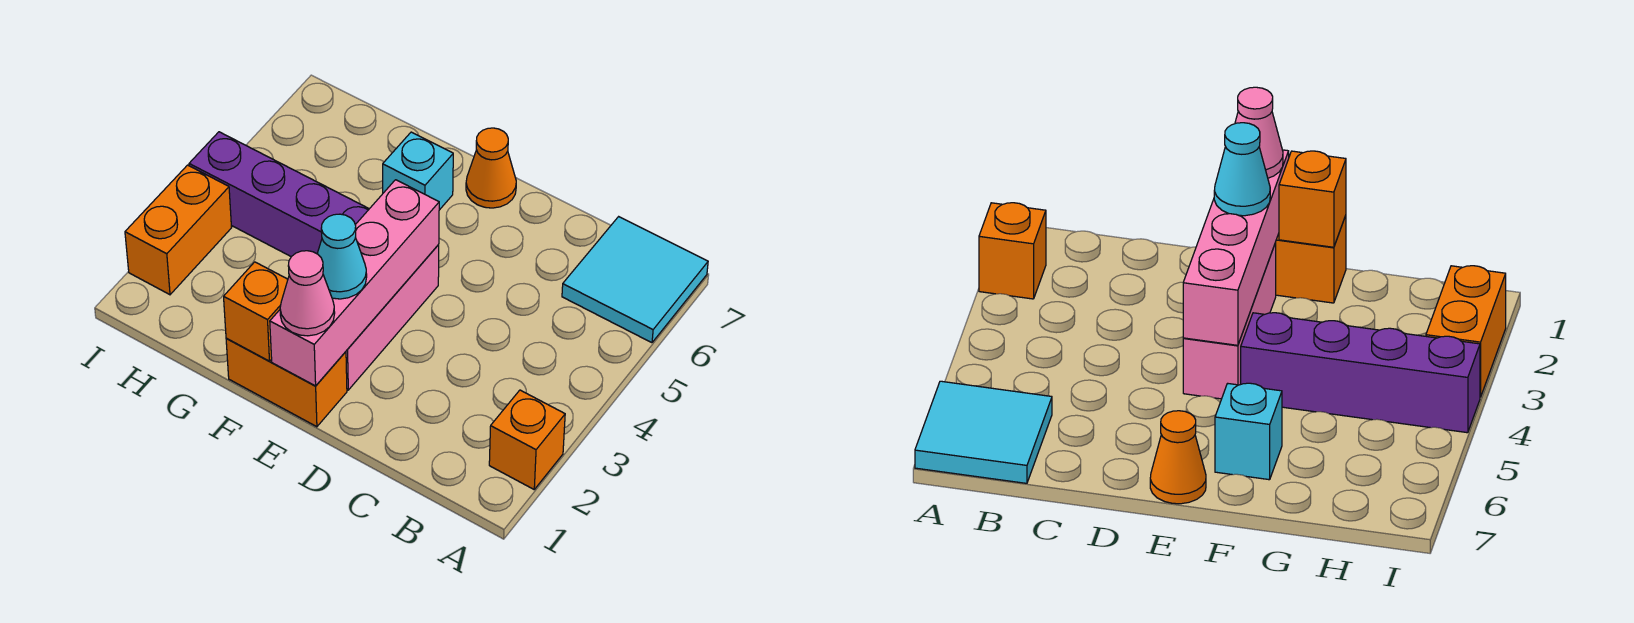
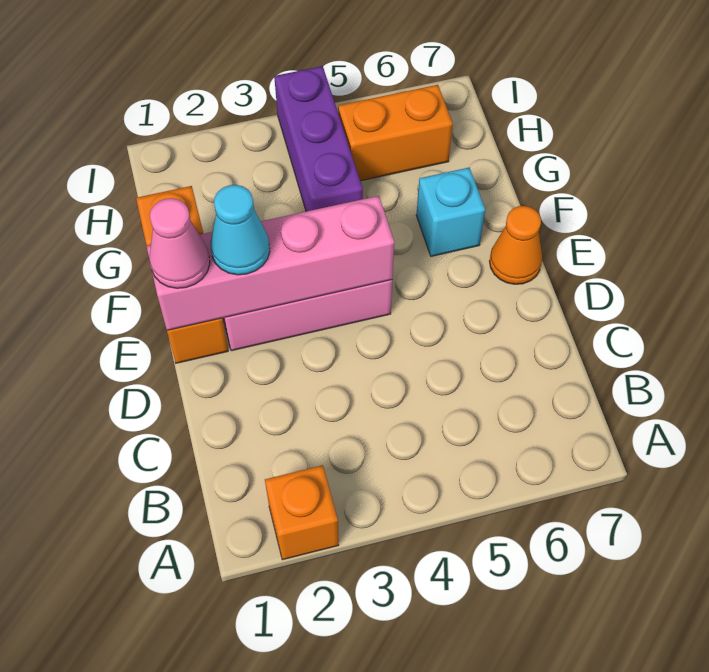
cyan 2x2 tile [562,217,708,343] -> none
purple 1x4 brick [189,132,369,257] -> purple 1x3 brick [274,66,363,211]
orange 1x2 brick [125,165,232,295] -> orange 1x2 brick moved to [338,85,453,181]

